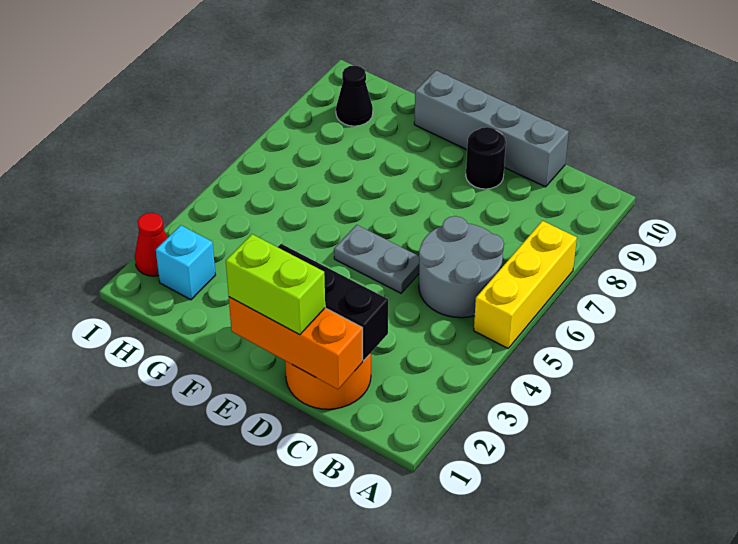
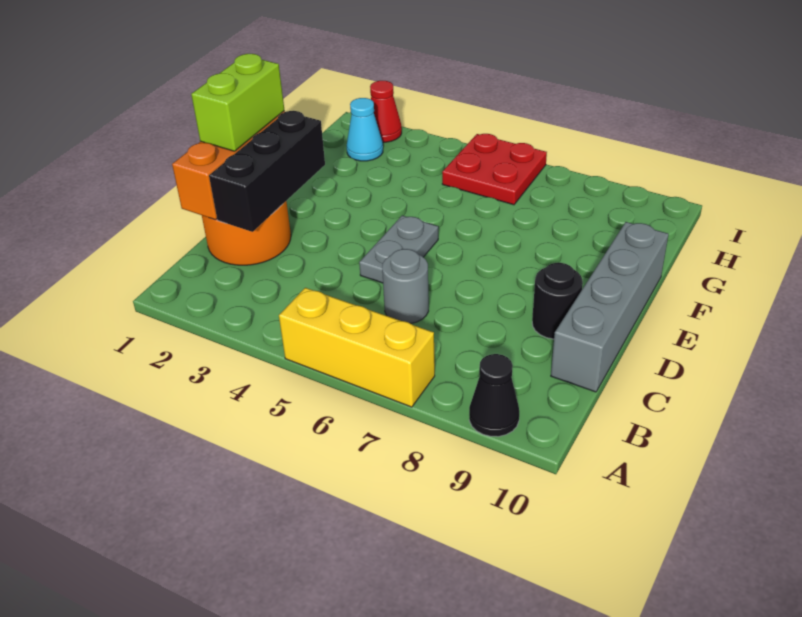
grey 2x2 round brick [419,216,504,318] -> grey 1x1 round brick [382,249,429,324]
cyan 1x1 brick [156,225,215,300] -> cyan 1x1 cone [347,98,383,161]
none -> red 2x2 plate [442,134,547,205]
black 1x1 cone [336,65,373,126] -> black 1x1 cone moved to [469,354,519,437]

